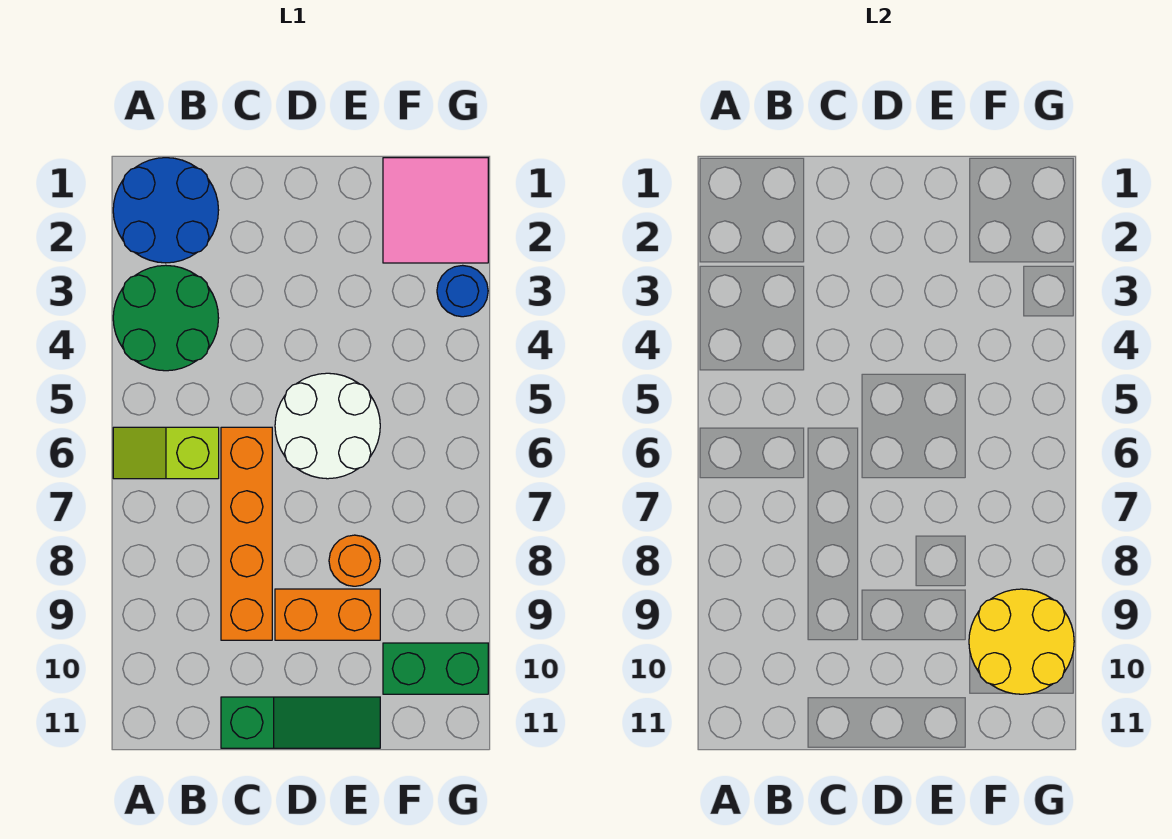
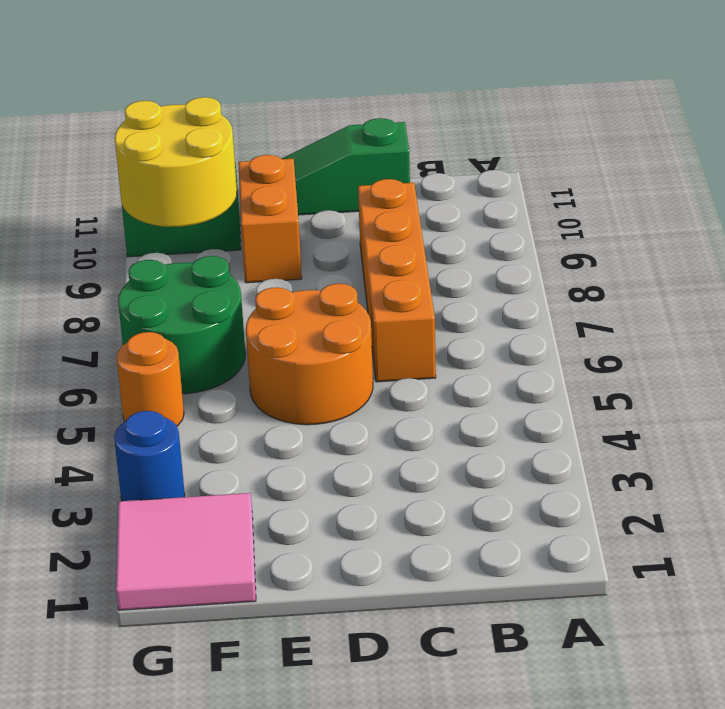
blue 2x2 round brick [113,158,219,263] -> none
green 2x2 round brick [113,265,219,371] -> green 2x2 round brick moved to [118,256,245,394]
lime 1x2 slope [113,427,219,479] -> none
white 2x2 round brick [275,373,380,479] -> orange 2x2 round brick [246,284,373,425]
orange 1x2 brick [275,589,380,640] -> orange 1x2 brick turned to [238,155,302,283]
orange 1x1 round brick [329,535,380,586] -> orange 1x1 round brick moved to [116,332,184,426]

